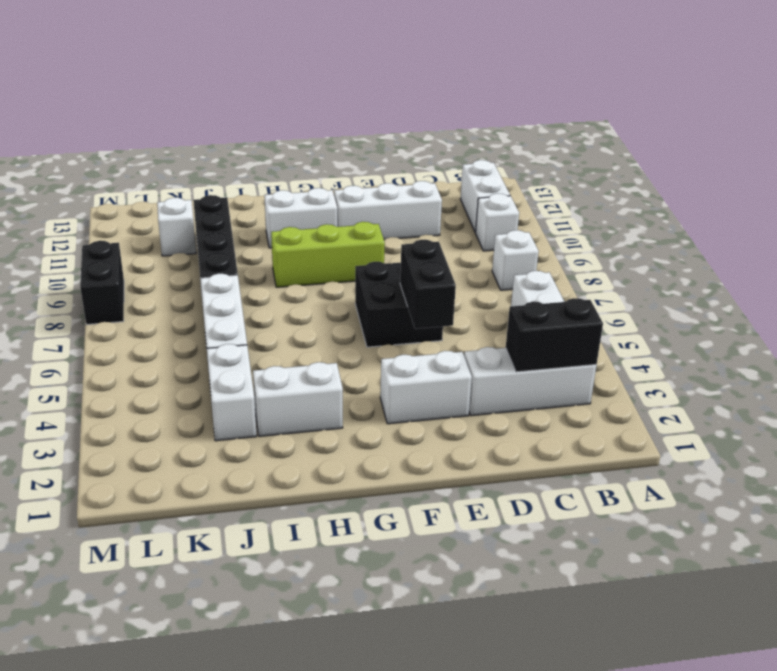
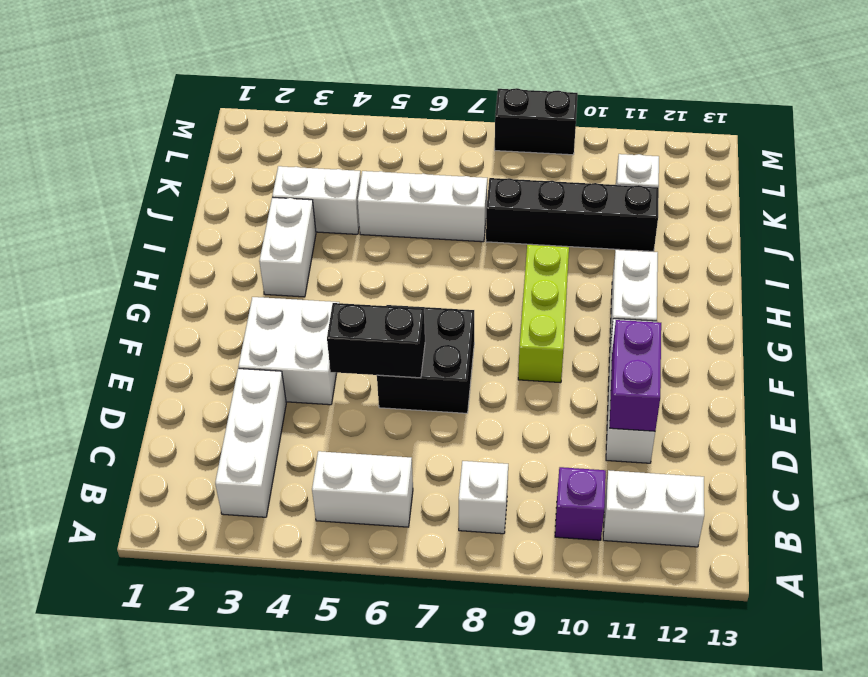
black 1x2 brick [506,298,603,372] -> none
white 1x1 brick [475,193,519,251] -> purple 1x1 brick [555,467,606,540]
none -> purple 1x2 brick [610,320,661,431]
white 1x2 brick [380,351,472,424] -> white 2x2 brick [238,297,339,405]

